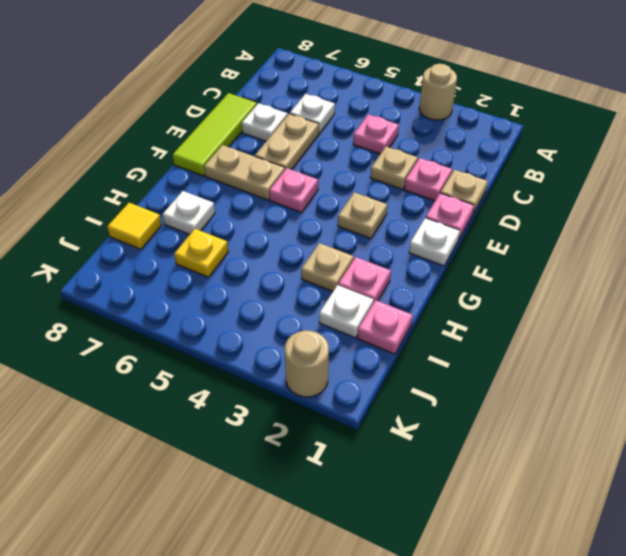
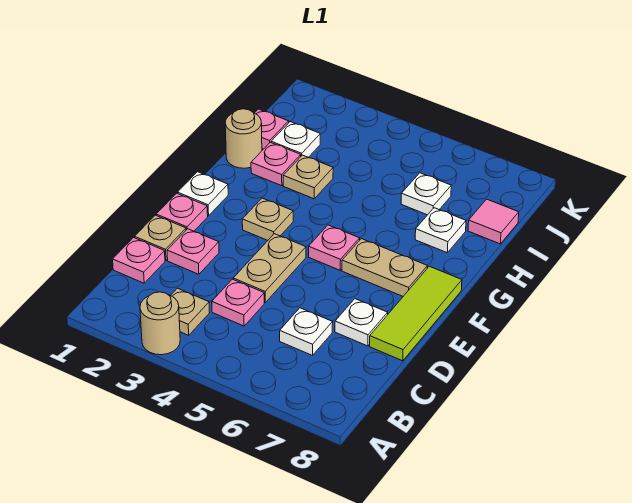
none -> pink 1x1 plate [113,238,165,283]
tan 1x1 plate [370,147,418,189] -> tan 1x1 plate moved to [171,288,210,335]
tan 1x2 plate [255,114,319,170] -> tan 1x2 plate moved to [233,234,306,302]
yellow 1x1 plate [174,229,228,277] -> white 1x1 plate [401,173,451,215]
yellow 1x1 tile [107,203,162,249] -> pink 1x1 tile [468,199,519,244]
tan 1x1 round brick [285,331,329,397] -> tan 1x1 round brick moved to [225,109,262,168]

